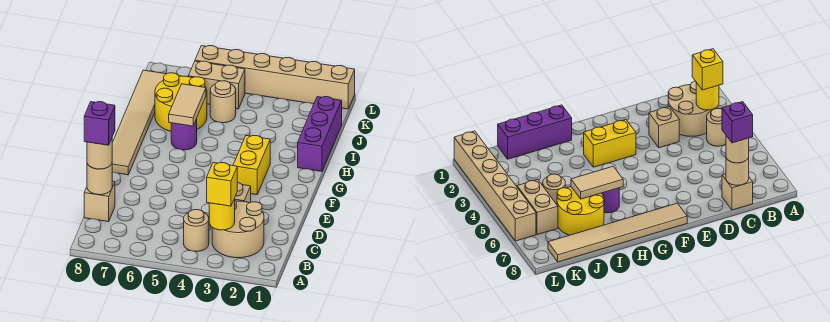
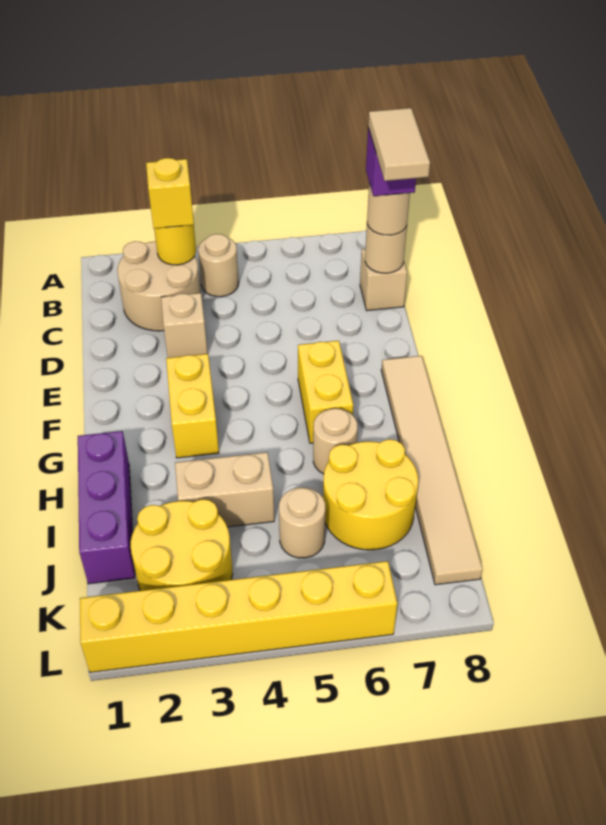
none -> yellow 1x2 brick [298,341,353,443]
purple 1x1 round brick [171,119,197,150] -> tan 1x1 round brick [313,408,358,474]
tan 1x2 tile [169,84,206,126] -> tan 1x2 tile moved to [368,108,430,181]
none -> yellow 2x2 round brick [131,499,233,591]
tan 1x2 brick [188,61,245,109] -> tan 1x2 brick moved to [175,452,274,527]
tan 1x6 brick [195,46,355,109] -> yellow 1x6 brick [80,561,397,673]

